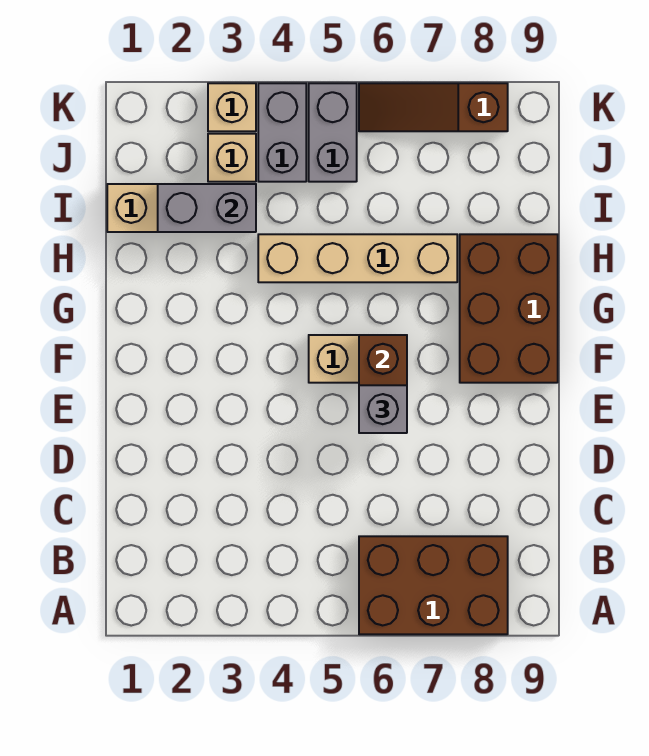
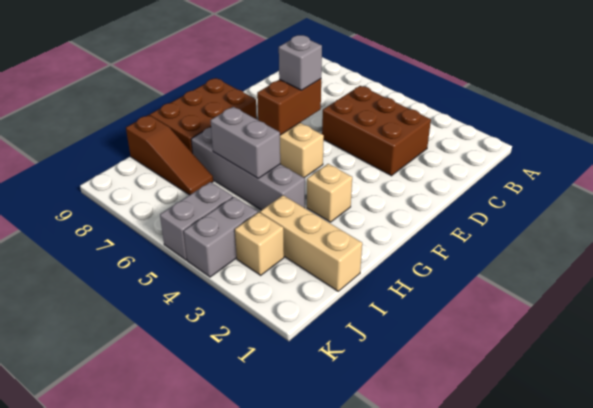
brown 2x3 brick [359,536,508,634] -> brown 2x3 brick moved to [322,86,431,176]
tan 1x4 brick [258,234,457,282] -> grey 1x4 brick [191,127,305,210]
grey 1x2 brick [158,184,256,232] -> grey 1x2 brick moved to [210,107,280,178]
tan 1x1 brick [208,83,256,131] -> tan 1x1 brick moved to [307,164,352,222]
brown 1x3 slope [359,83,508,131] -> brown 1x3 slope moved to [126,115,213,195]

